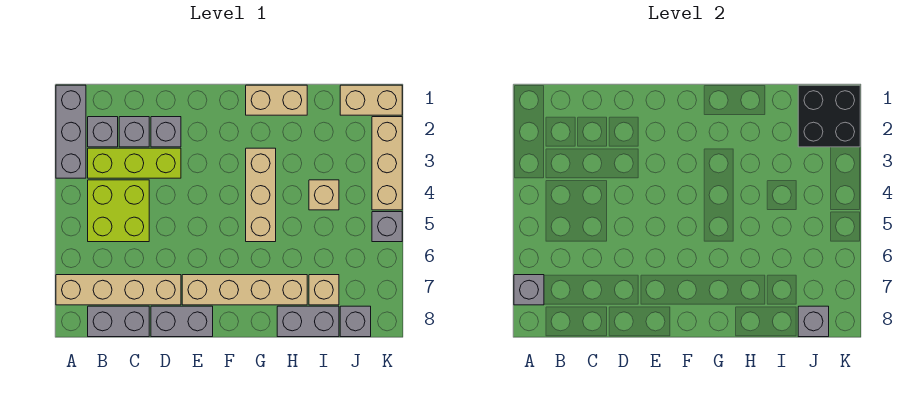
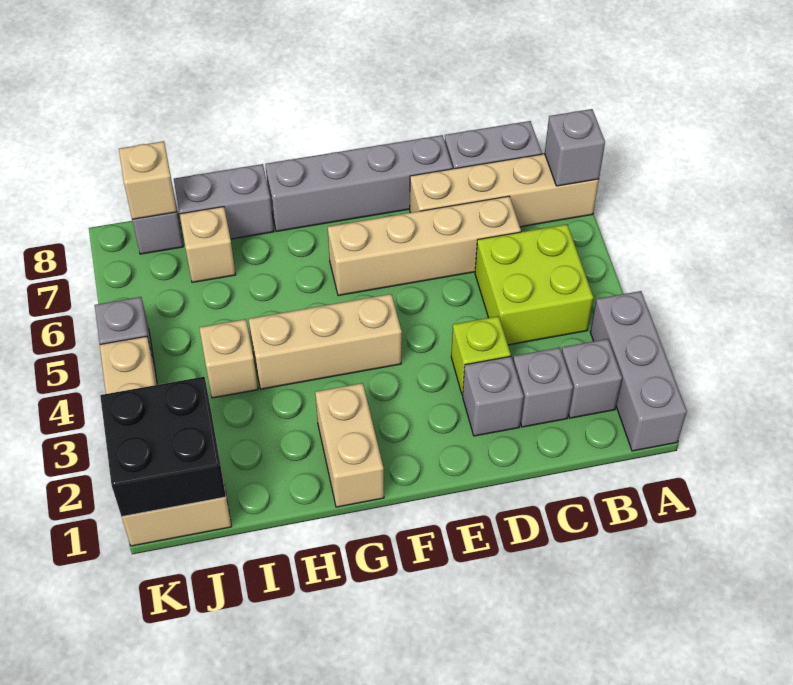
lime 1x3 brick [88,148,181,178] -> lime 1x1 brick [451,316,511,395]
grey 1x2 brick [151,306,213,337] -> grey 1x4 brick [265,135,453,232]
tan 1x4 brick [182,275,307,305] -> tan 1x4 brick moved to [328,196,521,296]
tan 1x2 brick [246,85,307,115] -> tan 1x2 brick turned to [315,383,384,507]
tan 1x3 brick [246,148,276,242] -> tan 1x3 brick turned to [249,294,402,389]
grey 1x1 brick [798,306,829,337] -> tan 1x1 brick [119,141,177,219]

